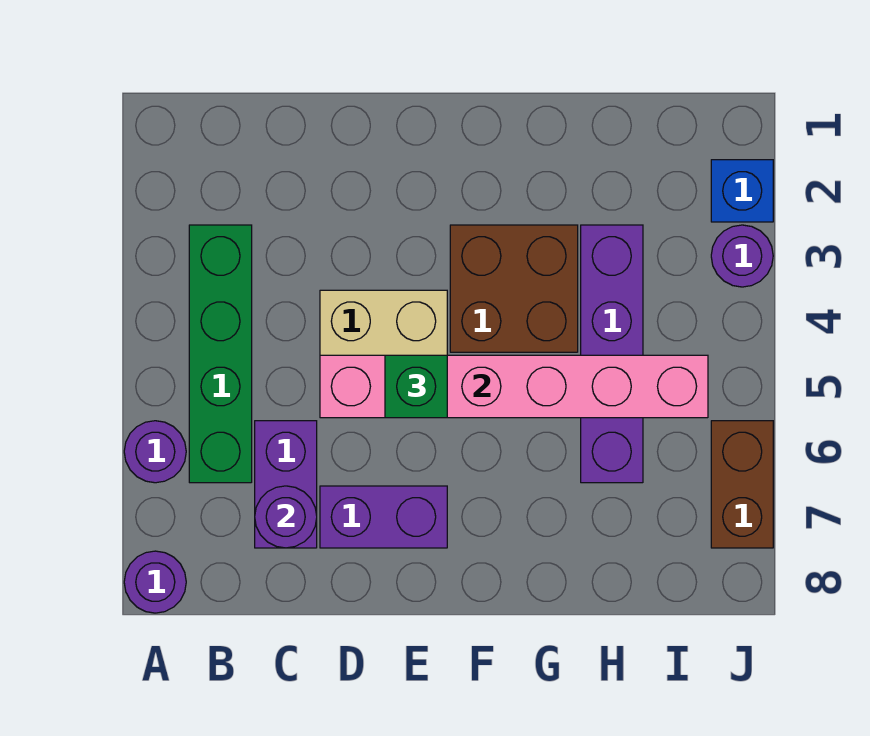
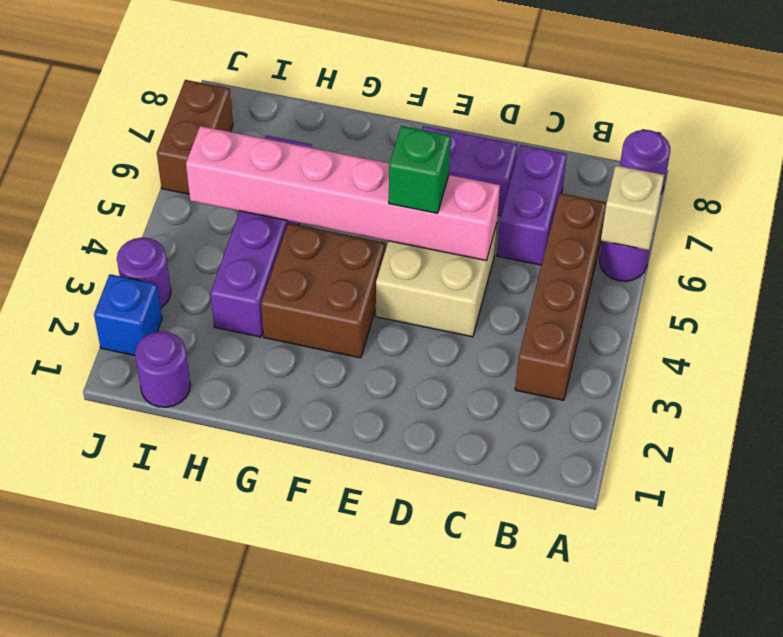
none -> tan 1x1 brick [601,166,664,250]
green 1x4 brick [189,225,252,483] -> brown 1x4 brick [515,193,607,400]
purple 1x1 round brick [255,486,317,548] -> purple 1x1 round brick moved to [135,331,190,407]

